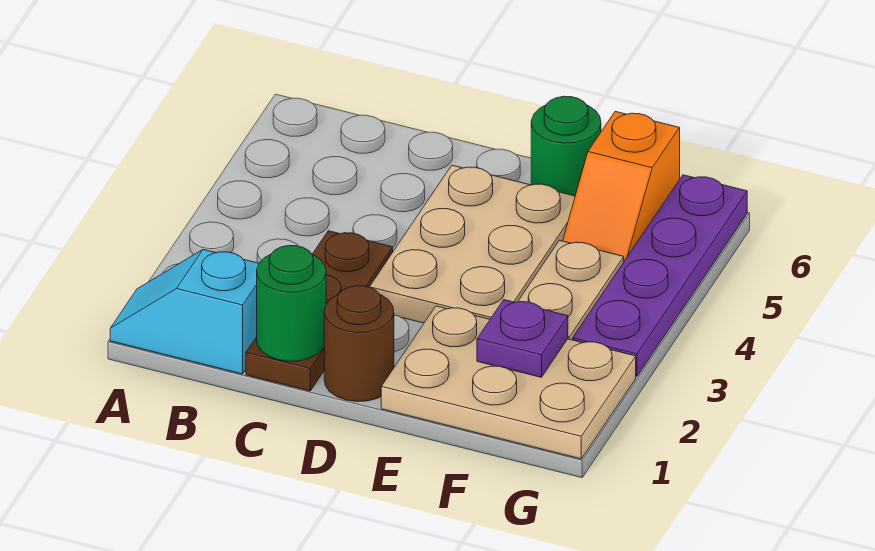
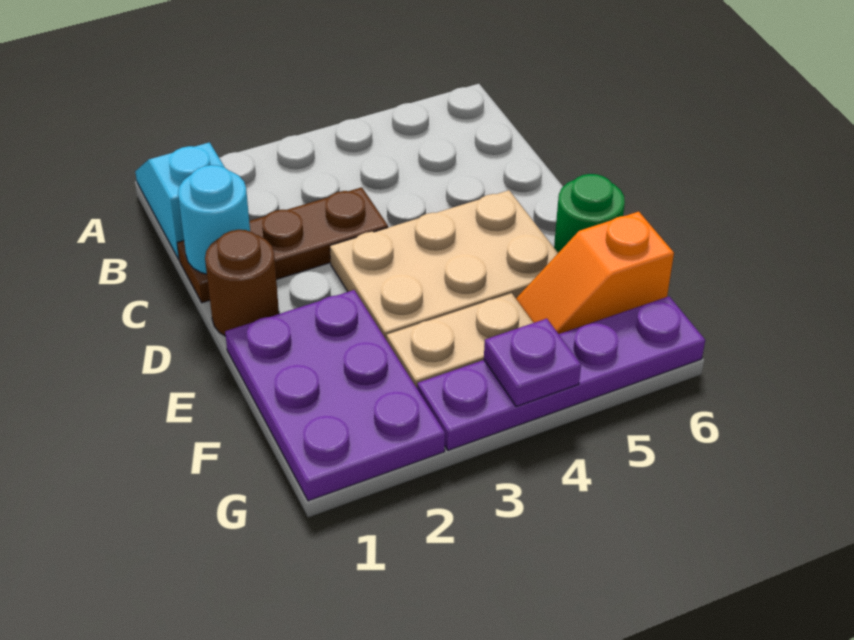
green 1x1 round brick [257,246,326,361] -> cyan 1x1 round brick [178,165,250,274]
tan 2x3 plate [381,306,636,459] -> purple 2x3 plate [225,290,445,501]
purple 1x1 plate [477,300,568,377] -> purple 1x1 plate moved to [484,319,581,406]

